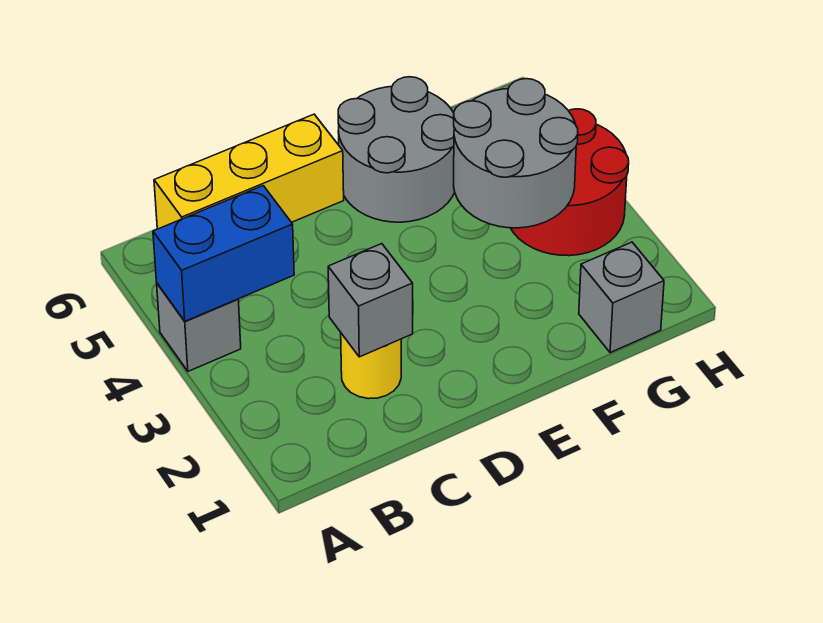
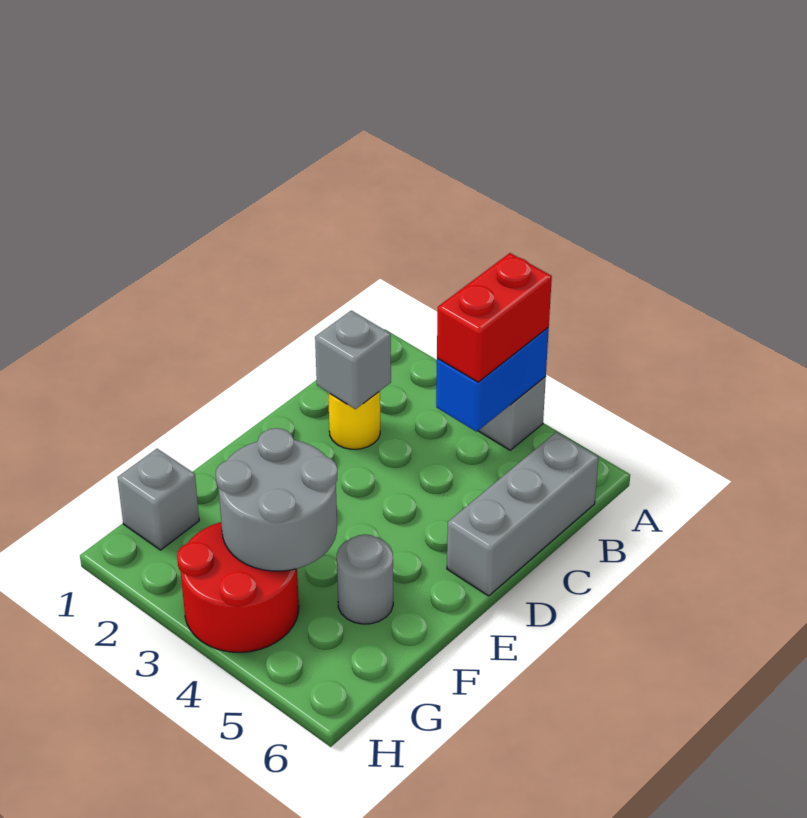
none -> red 1x2 brick [437,253,552,382]
yellow 1x3 brick [154,114,344,229] -> grey 1x3 brick [447,432,599,596]
grey 2x2 round brick [338,77,455,222] -> grey 1x1 round brick [337,534,393,624]

